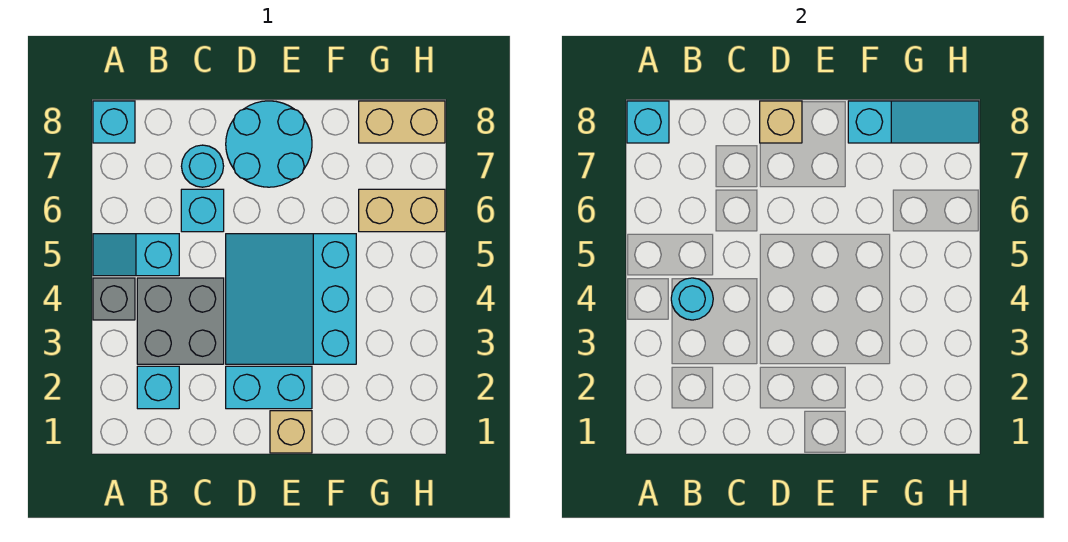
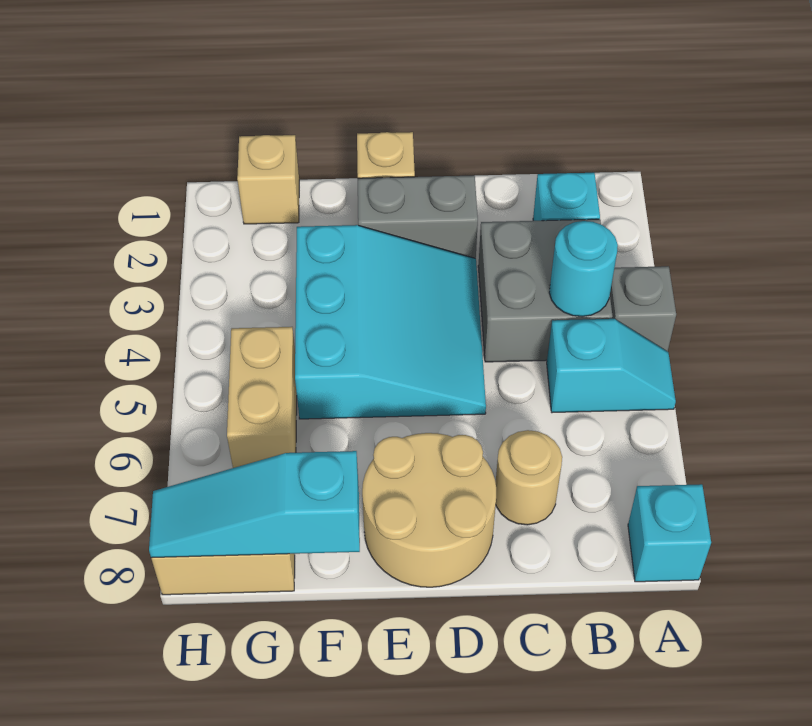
cyan 1x1 brick [627,101,669,143] -> none
cyan 1x1 brick [181,189,224,232] -> none
cyan 1x1 round brick [181,145,224,187] -> tan 1x1 round brick [496,430,562,525]
cyan 1x2 brick [226,366,312,409] -> grey 1x2 brick [358,175,478,258]
cyan 2x2 round brick [226,101,312,187] -> tan 2x2 round brick [362,433,496,587]
tan 1x1 brick [760,101,802,143] -> tan 1x1 brick moved to [237,135,299,224]
tan 1x2 brick [359,189,445,232] -> tan 1x2 brick turned to [227,327,297,468]

